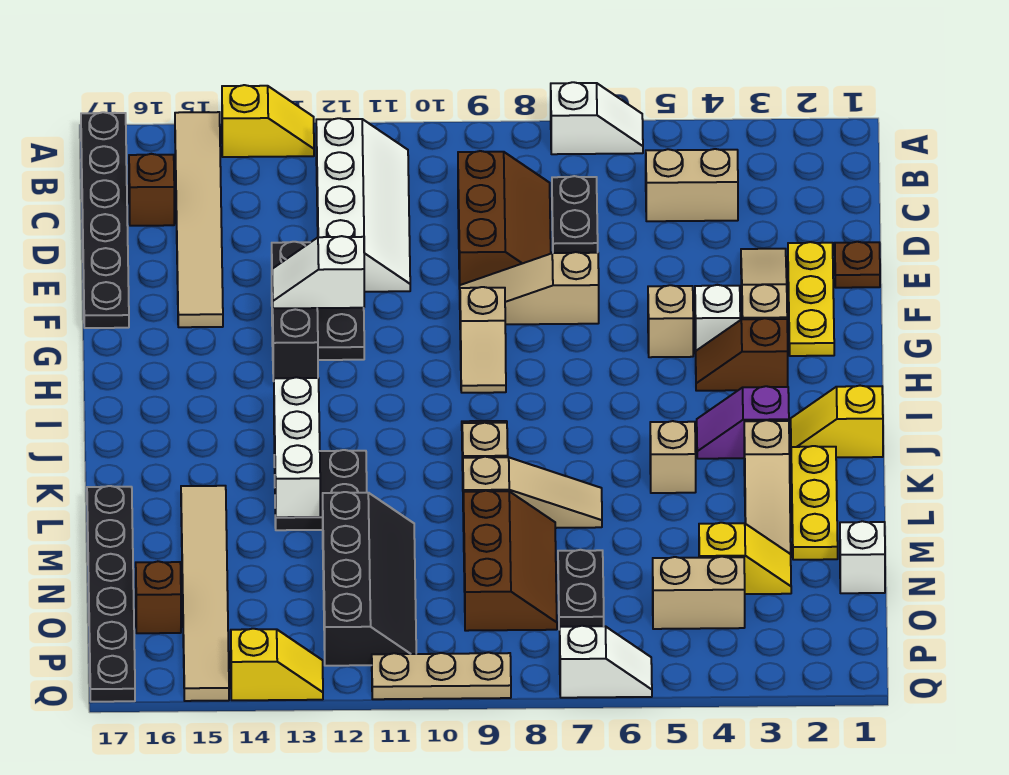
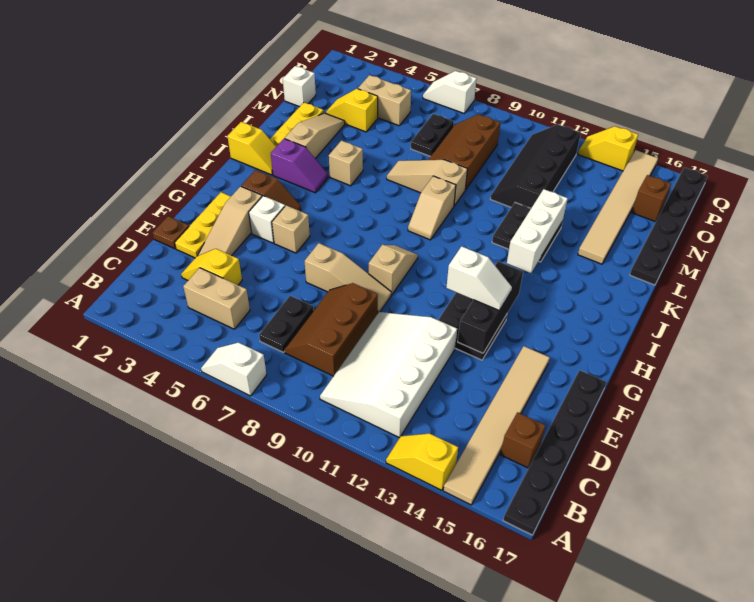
white 2x4 slope [316,118,410,292] -> white 3x4 slope [320,312,457,438]
none -> yellow 1x2 slope [181,249,242,285]
tan 1x3 plate [372,652,511,699] -> none

